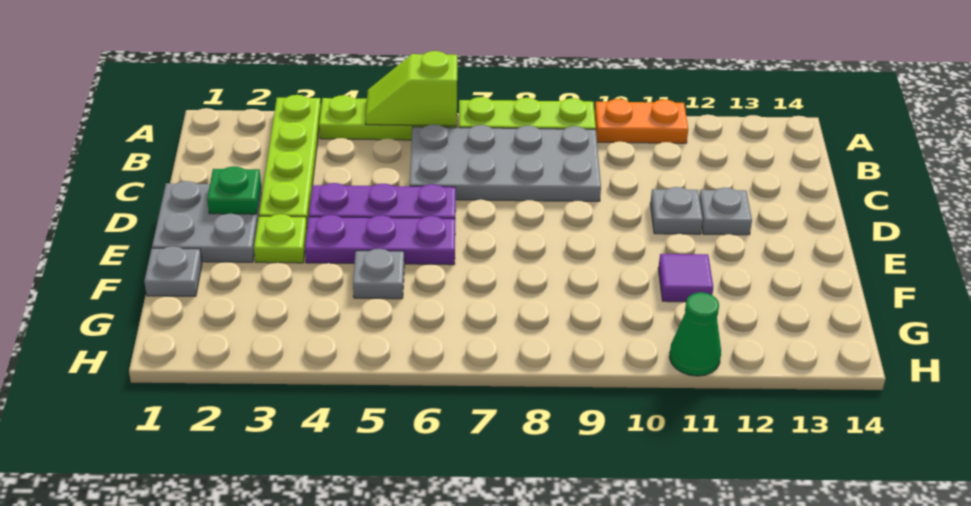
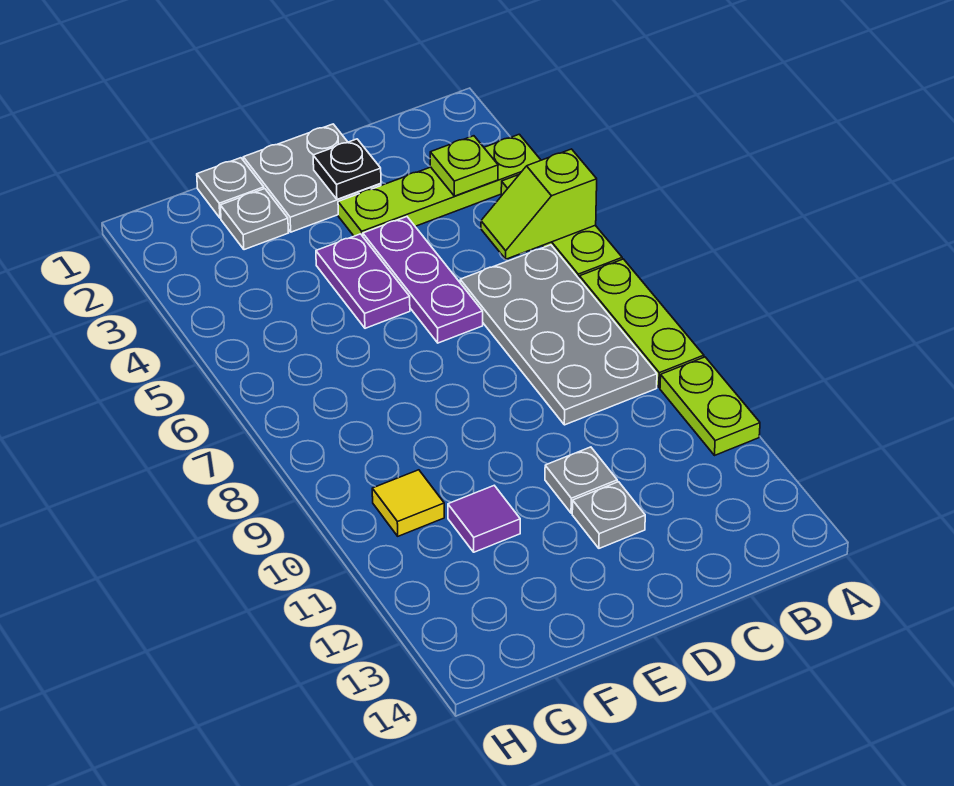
lime 1x2 slope [366,51,457,126] -> lime 1x2 slope turned to [481,149,597,259]
orange 1x2 plate [595,99,688,143] -> lime 1x2 plate [660,357,760,455]
green 1x1 plate [207,166,261,214] -> black 1x1 plate [313,139,381,199]
lime 1x1 plate [254,214,307,263] -> lime 1x1 plate moved to [430,136,498,196]
purple 1x3 plate [305,215,455,265] -> purple 1x2 plate [316,234,410,328]
grey 1x1 plate [353,249,404,299] -> grey 1x1 plate moved to [220,189,288,250]
none -> yellow 1x1 tile [372,470,444,536]
green 1x1 cone [669,292,721,376] -> none

